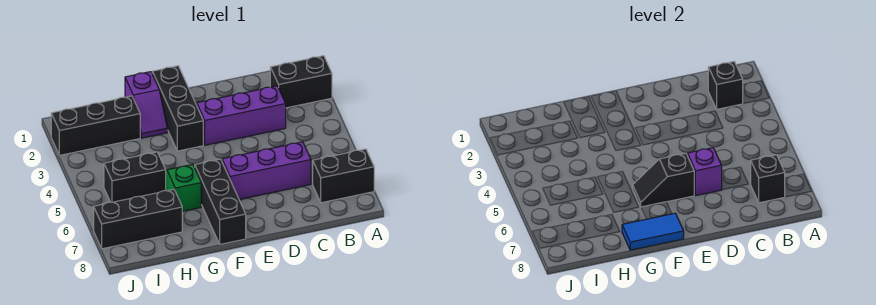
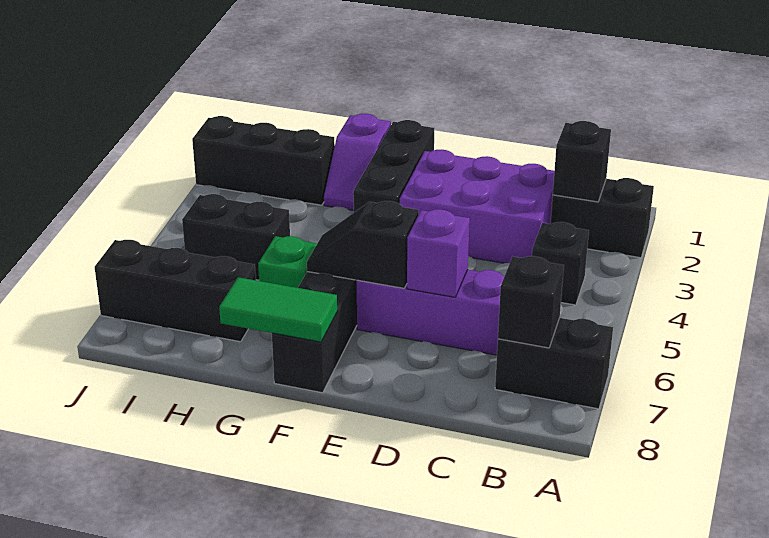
none -> black 1x1 brick [532,222,589,305]
purple 1x3 brick [197,86,286,145] -> purple 2x3 brick [400,149,554,263]
blue 1x2 tile [622,213,684,250] -> green 1x2 tile [219,277,337,342]

